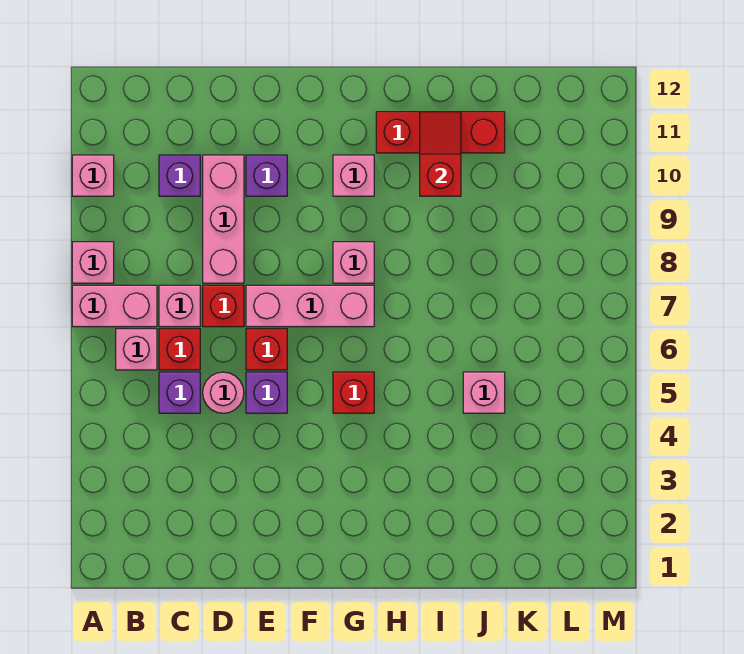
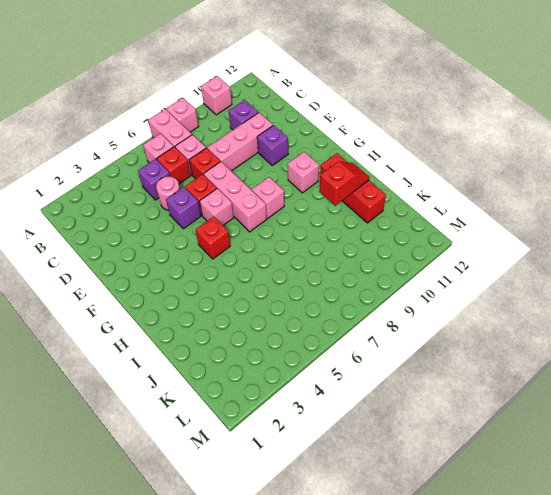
pink 1x1 brick [463,372,505,413] -> pink 1x1 brick moved to [200,188,234,225]

